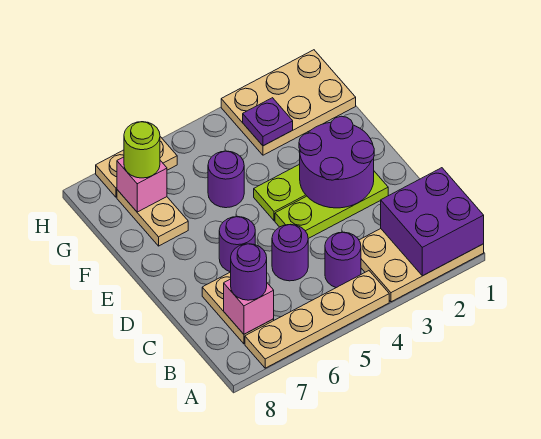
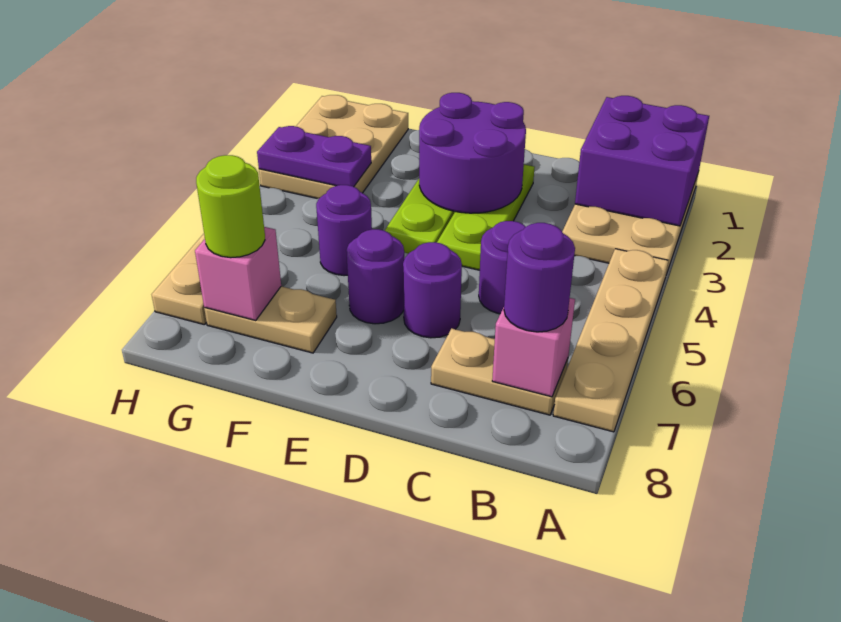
purple 1x1 round brick [325,232,361,288] -> purple 1x1 round brick moved to [346,229,404,324]
purple 1x1 plate [243,98,293,146] -> purple 1x2 plate [257,126,371,187]

